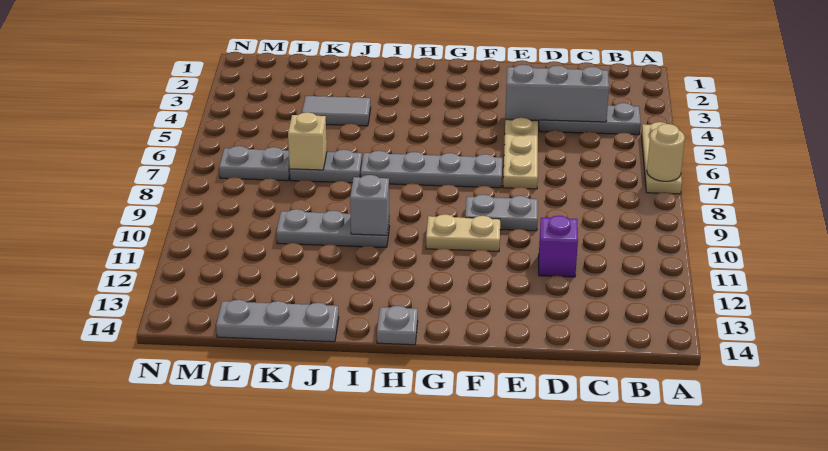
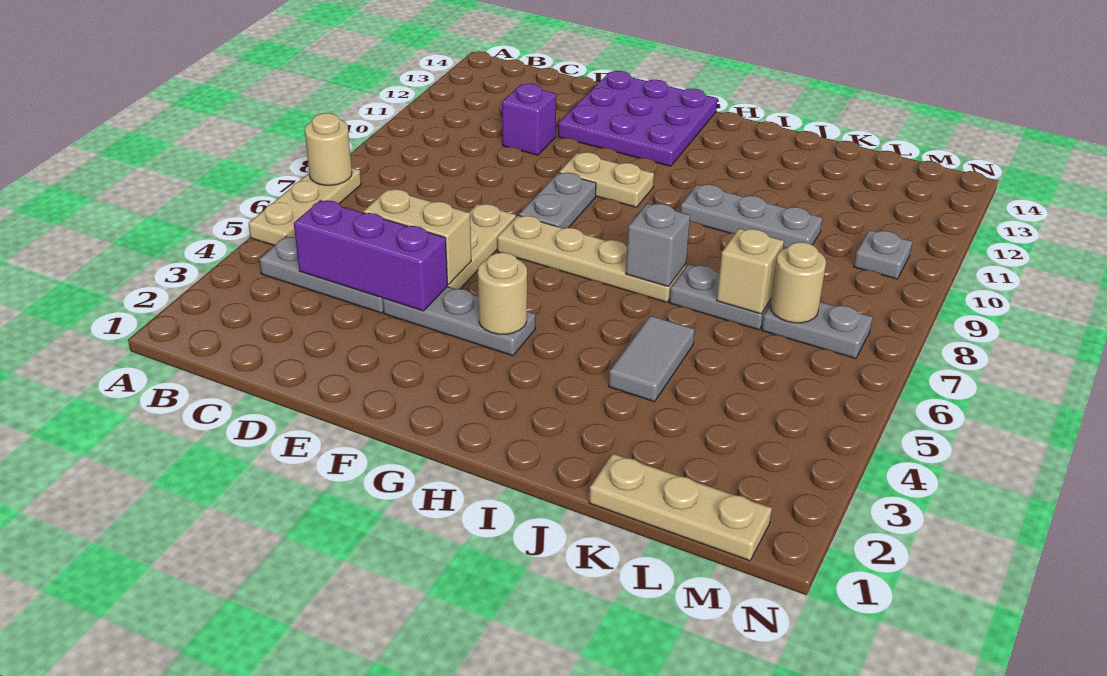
grey 1x3 brick [505,65,609,122] -> purple 1x3 brick [294,200,448,311]
none -> tan 1x2 brick [363,189,471,285]
grey 1x2 plate [465,194,538,231] -> grey 1x2 plate turned to [519,172,596,228]
none -> purple 3x3 plate [558,71,717,166]
grey 1x4 plate [361,151,502,188] -> tan 1x4 plate [497,215,686,302]
none -> tan 1x1 round brick [478,252,527,334]
grey 1x1 plate [377,306,418,345] -> grey 1x1 plate moved to [854,230,912,279]
grey 1x1 brick [350,175,389,235] -> grey 1x1 brick moved to [626,203,690,286]
grey 1x2 tile [302,96,371,126] -> grey 1x2 tile turned to [609,316,695,402]
grey 1x3 plate [216,300,339,342] -> grey 1x3 plate moved to [383,286,535,356]
none -> tan 1x3 plate [589,454,772,561]
none -> tan 1x1 round brick [770,242,826,323]

